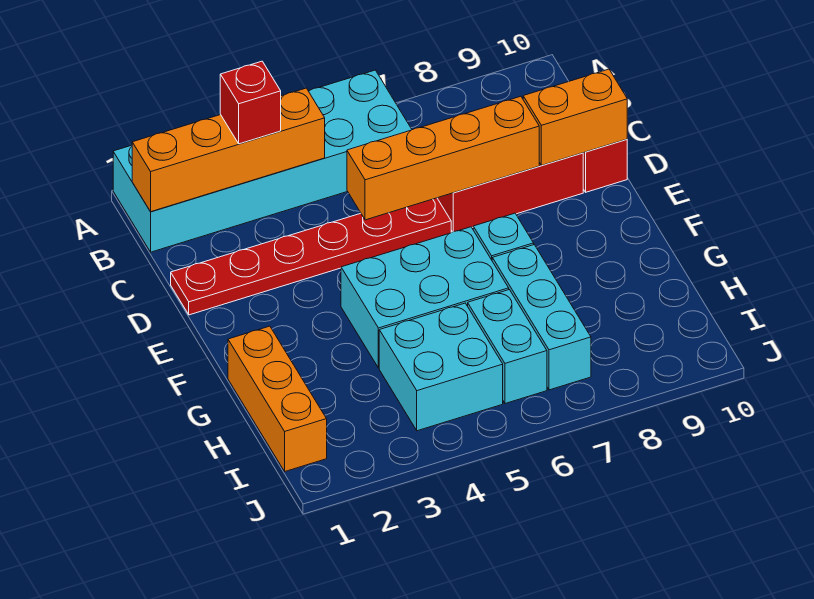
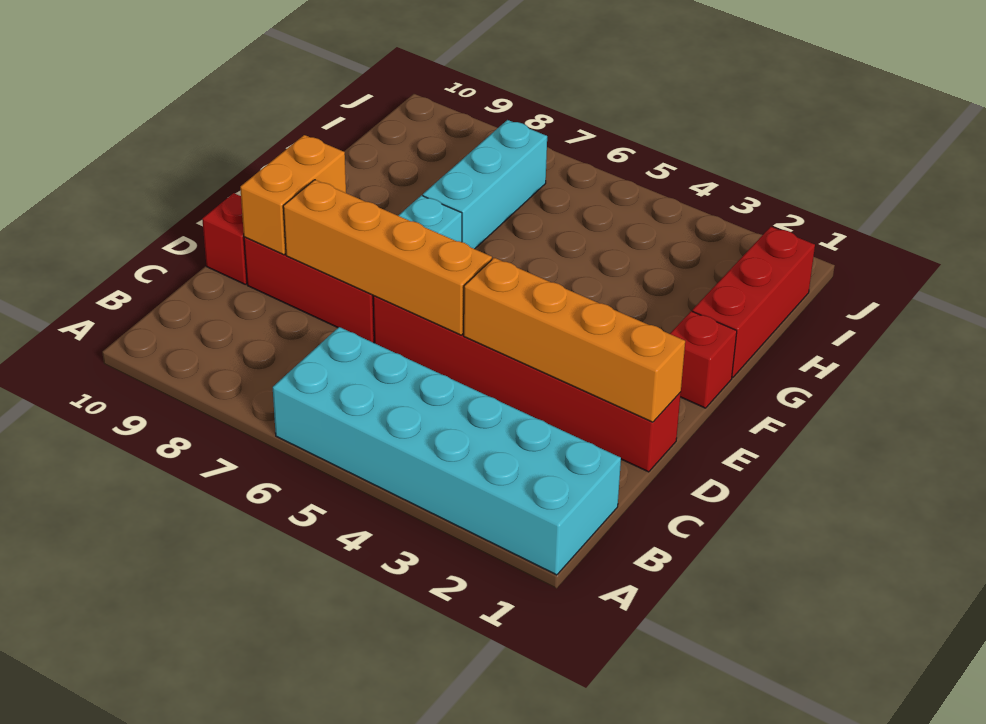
orange 1x4 brick [132,88,325,212] -> orange 1x4 brick moved to [464,258,685,422]
red 1x1 brick [220,61,281,144] -> red 1x1 brick moved to [670,311,737,408]
red 1x6 plate [171,198,451,315] -> red 1x6 brick [373,296,681,472]
orange 1x2 brick [523,69,627,165] -> orange 1x2 brick turned to [240,135,346,255]
cyan 2x3 brick [341,227,509,368] -> none
orange 1x3 brick [228,326,327,471] -> red 1x3 brick [692,227,815,378]
cyan 2x2 brick [379,303,503,431] -> none
cyan 1x2 brick [468,290,547,404] -> none

